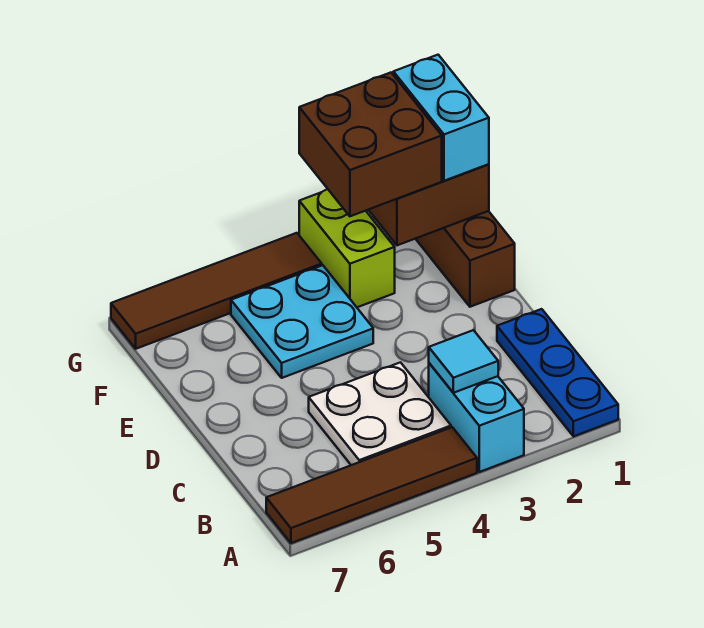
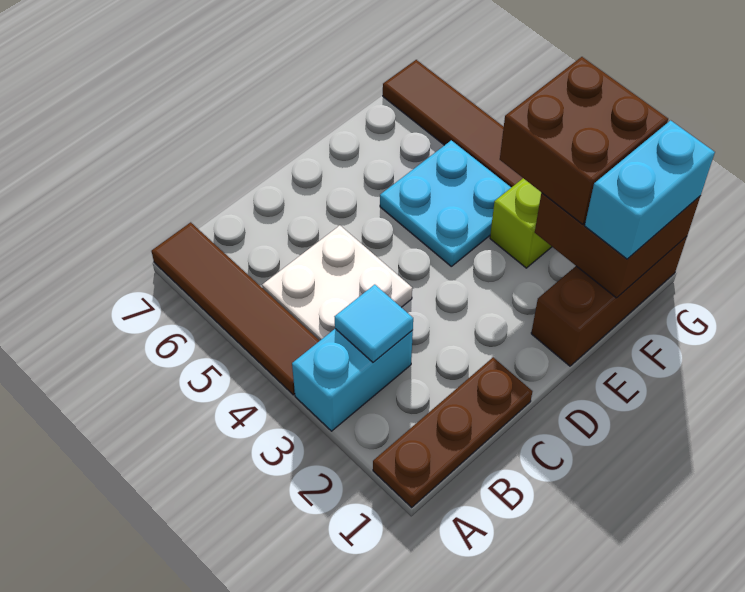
blue 1x3 plate [497,309,618,436] -> brown 1x3 plate [373,357,532,507]

